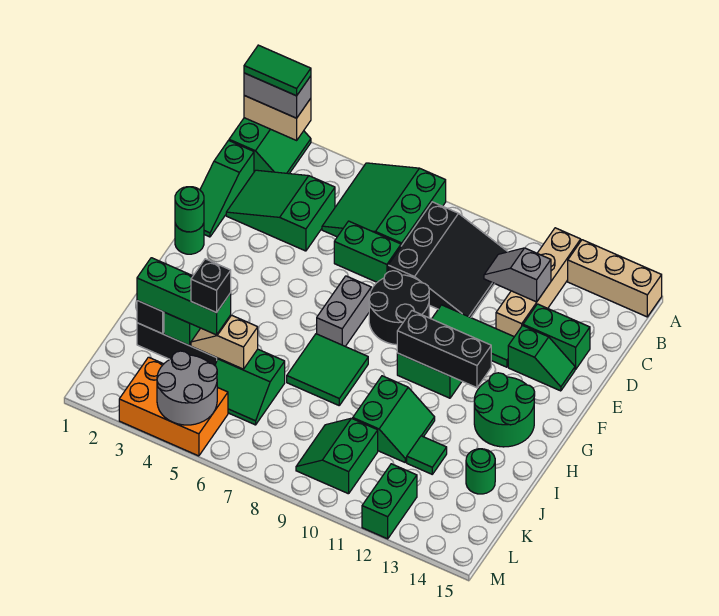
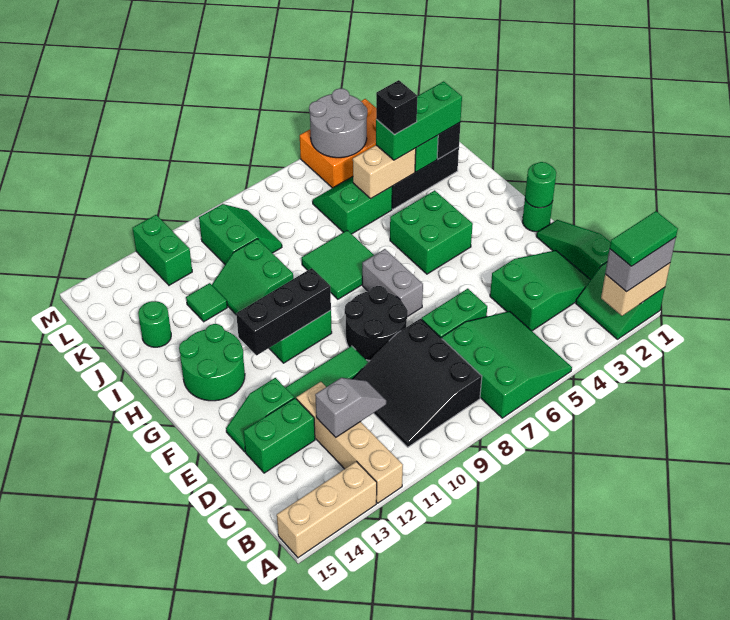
none -> green 2x2 brick [390,190,473,274]
tan 1x2 slope [191,315,258,369] -> tan 1x2 brick [353,145,416,198]

